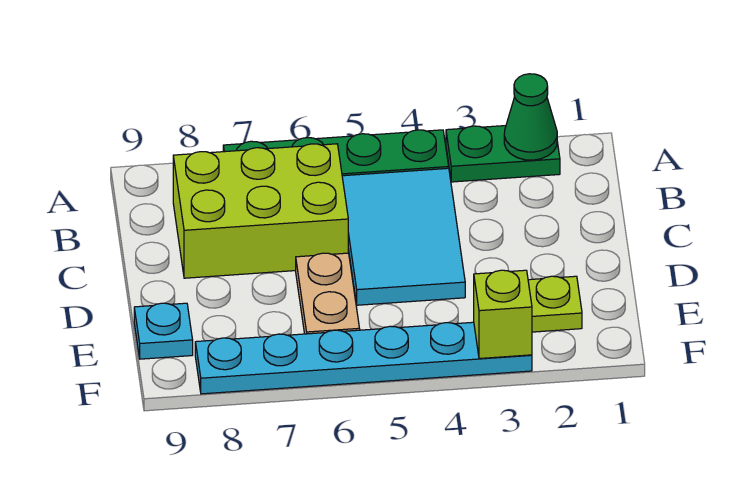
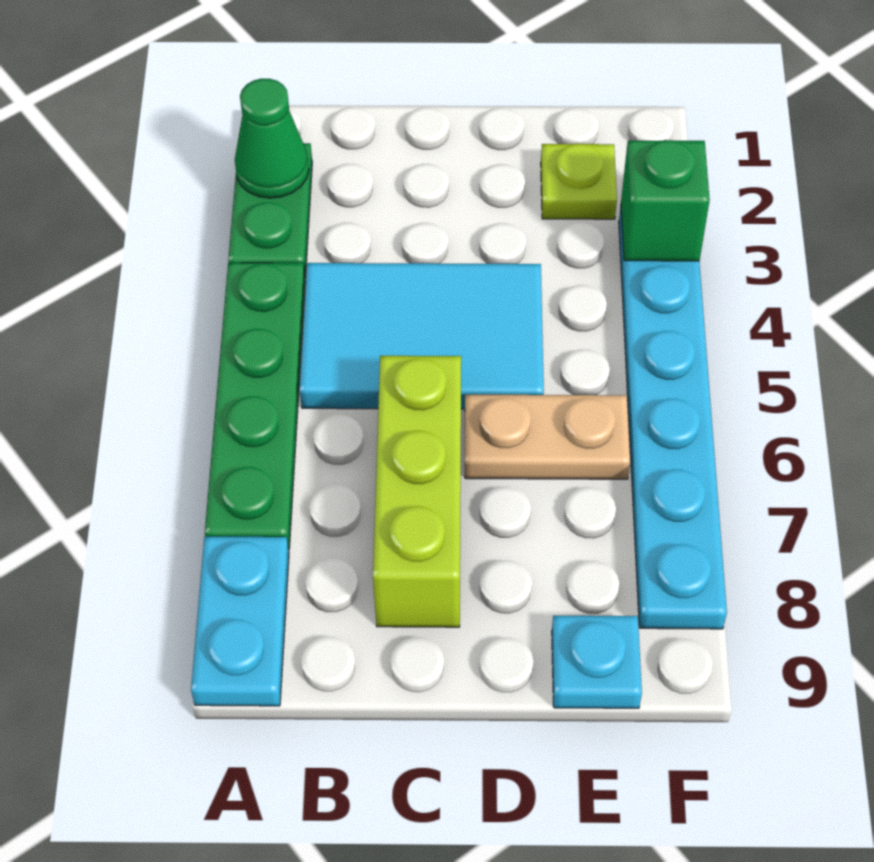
none -> cyan 1x2 plate [191,537,289,706]
lime 2x3 brick [173,144,348,278] -> lime 1x3 brick [373,356,461,627]
lime 1x1 brick [474,270,532,359] -> green 1x1 brick [621,140,710,261]

